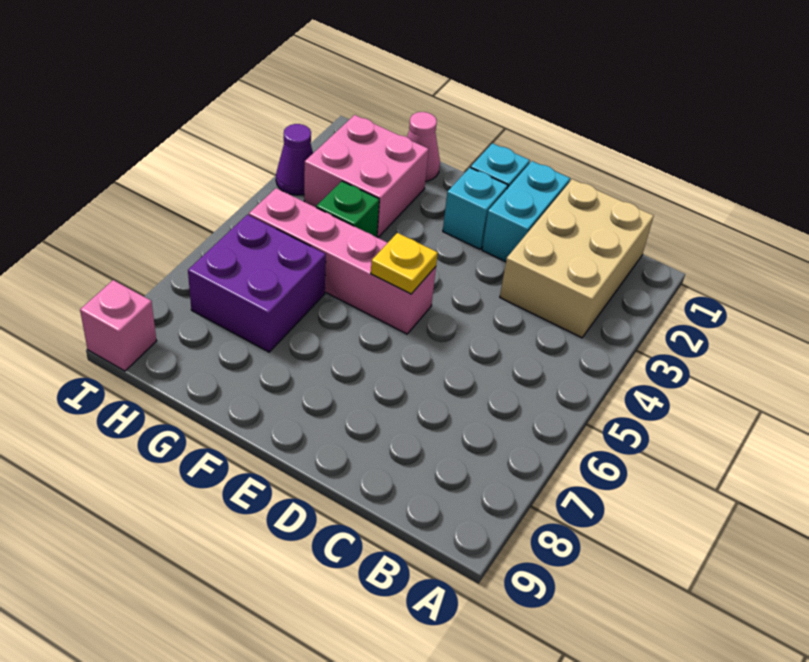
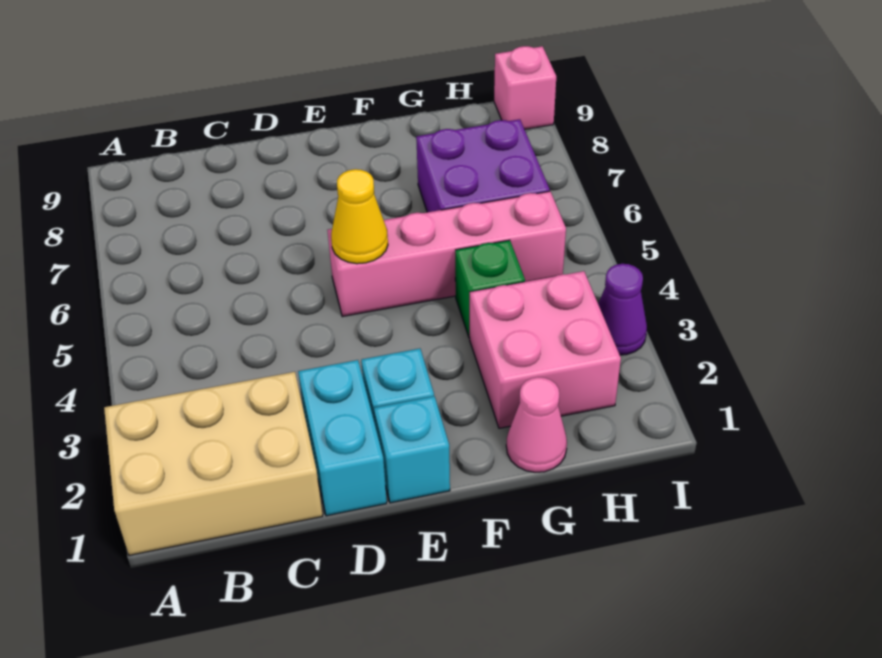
tan 2x3 brick [500,179,654,338] -> tan 2x3 brick turned to [104,372,323,555]
yellow 1x1 plate [371,233,438,294] -> yellow 1x1 cone [331,169,388,264]

